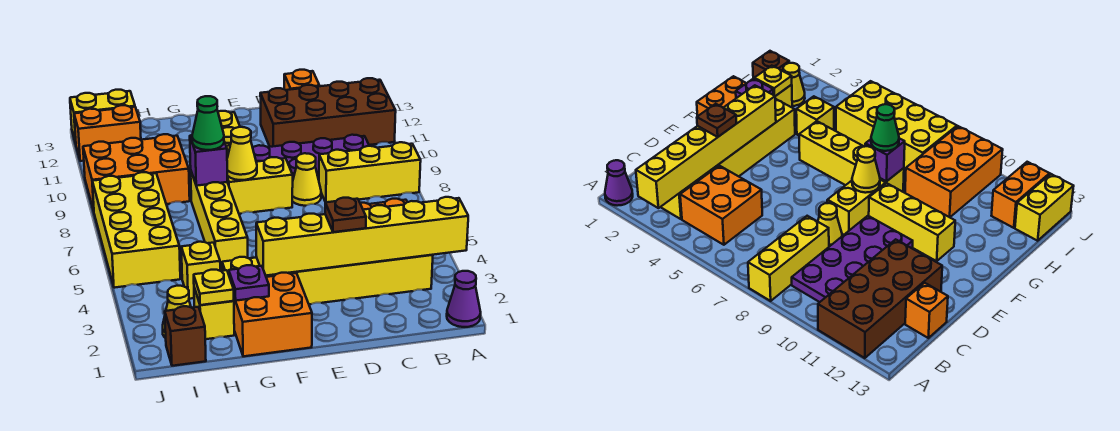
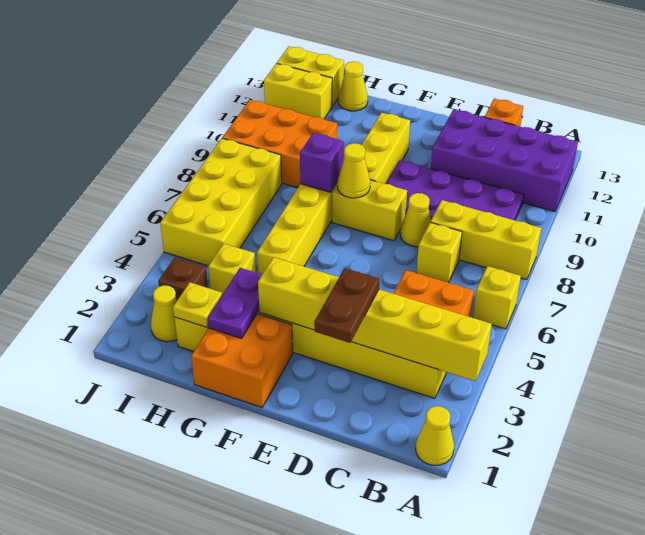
purple 1x1 cone [447,271,481,327] -> yellow 1x1 cone [416,406,454,465]
none -> yellow 1x1 brick [473,266,521,329]
brown 2x4 brick [260,78,396,147] -> purple 2x4 brick [431,110,578,212]
none -> yellow 1x1 brick [416,222,462,282]
brown 1x1 plate [325,198,366,232] -> brown 1x2 plate [314,268,379,343]
purple 1x1 plate [229,265,269,301] -> purple 1x2 plate [208,268,262,339]
green 1x1 cone [192,96,224,150] -> none
none -> yellow 1x1 cone [338,62,368,111]
brown 1x1 brick [165,306,206,366] -> brown 1x1 brick moved to [158,257,208,300]
orange 1x2 brick [74,105,141,161] -> yellow 1x2 brick [264,63,332,119]

